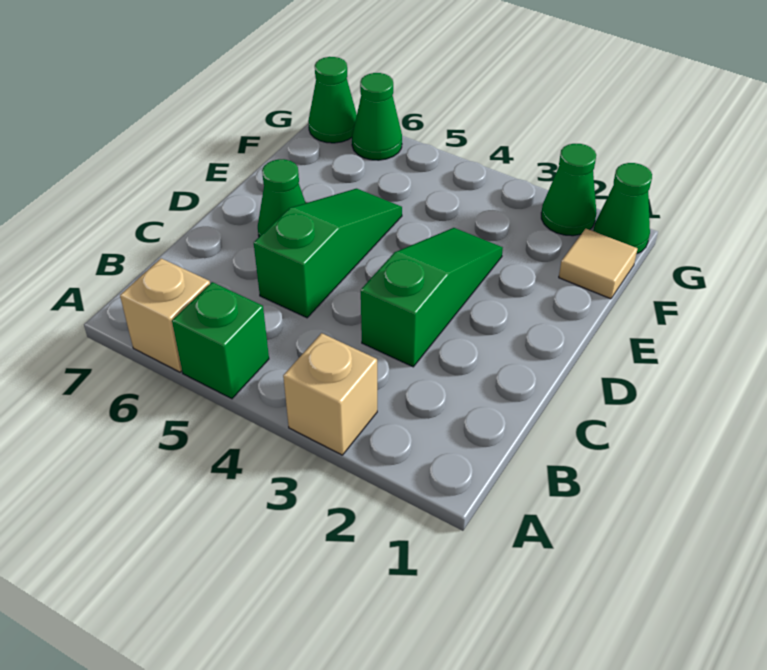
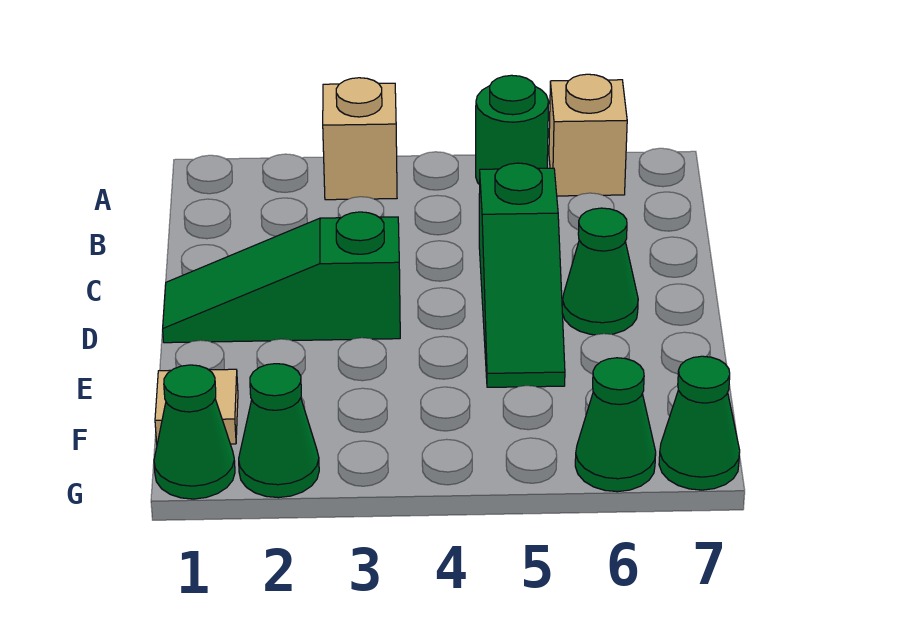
green 1x1 brick [172,282,269,399] -> green 1x1 round brick [476,75,549,185]
green 1x3 slope [361,228,503,367] -> green 1x3 slope turned to [163,212,400,343]

